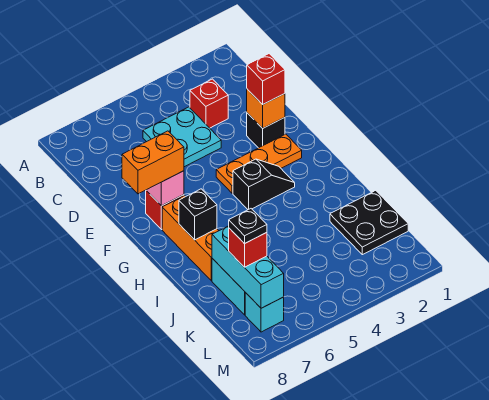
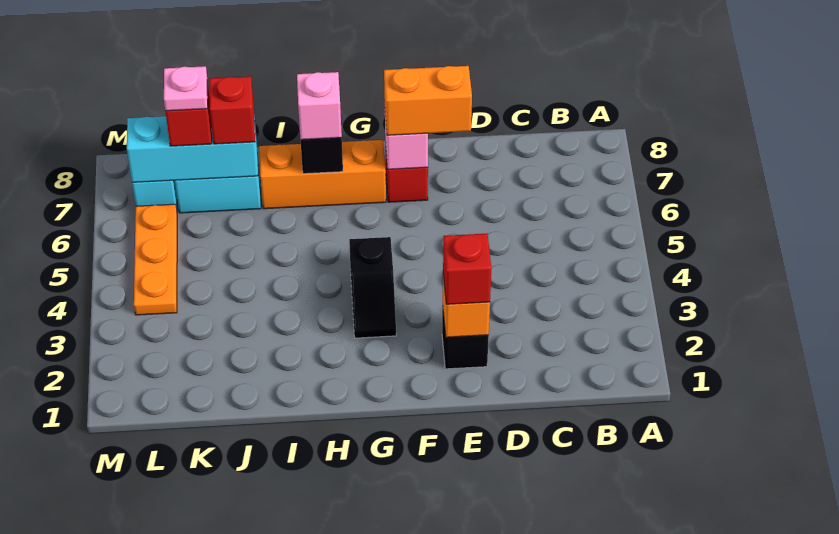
red 1x1 brick [190,79,228,128] -> red 1x1 brick moved to [209,76,255,144]
cyan 2x2 plate [143,107,221,167] -> none
orange 1x3 plate [216,134,302,193] -> orange 1x3 plate moved to [134,204,177,315]
orange 1x2 brick [122,131,184,194] -> orange 1x2 brick turned to [384,66,472,135]
none -> pink 1x1 brick [297,72,342,140]
black 2x2 plate [330,190,408,255] -> none
black 1x1 plate [229,209,267,244] -> pink 1x1 plate [164,66,208,111]

